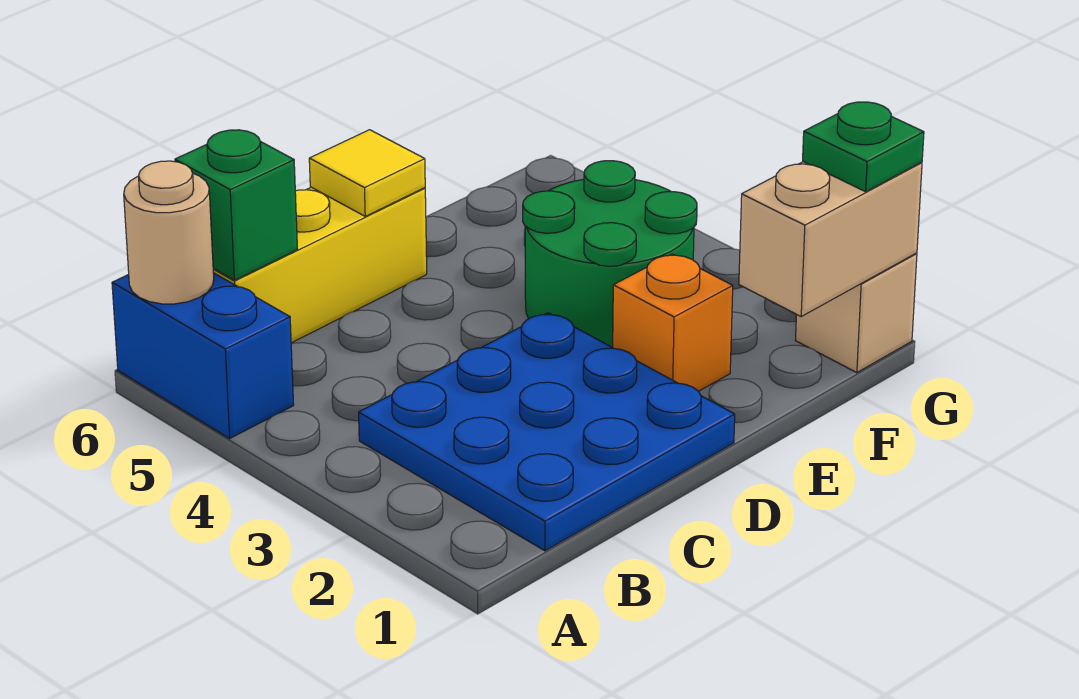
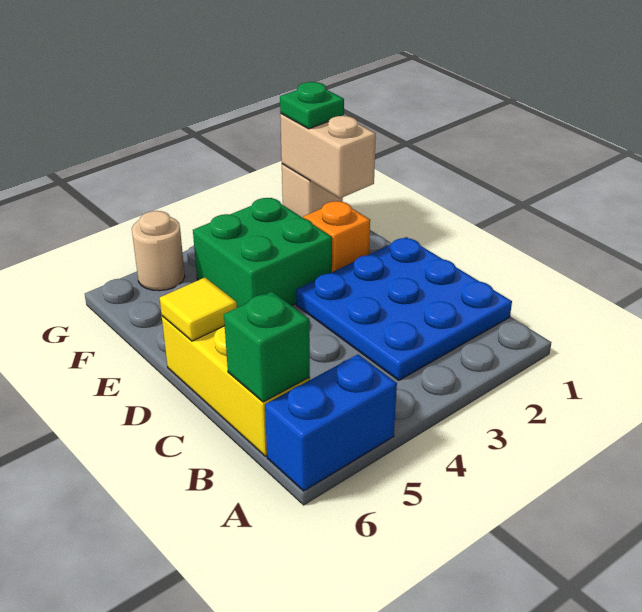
tan 1x1 round brick [124,161,214,304] -> tan 1x1 round brick moved to [132,211,185,291]
green 2x2 round brick [523,161,697,347] -> green 2x2 brick [193,198,332,308]

